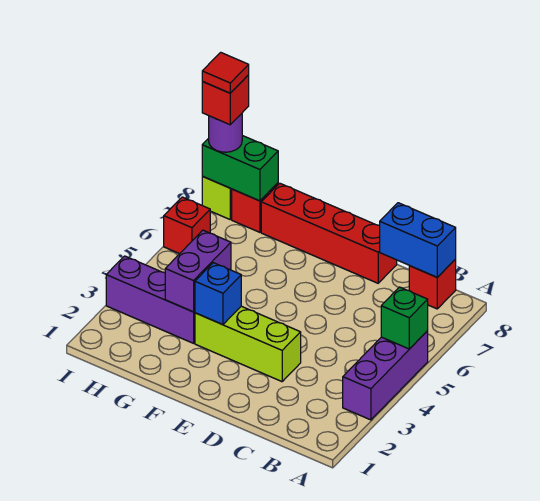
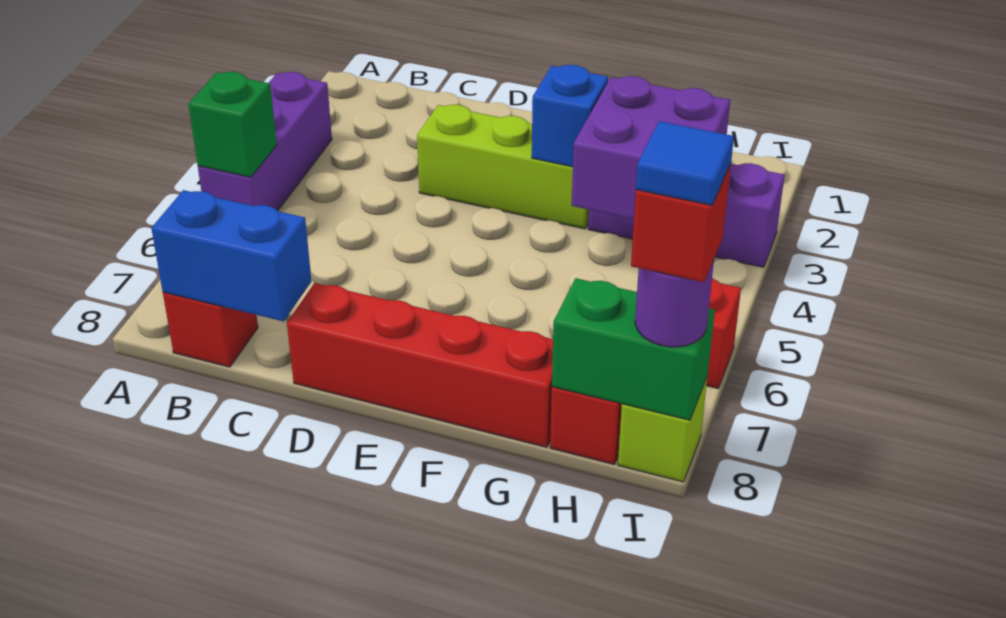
purple 1x2 brick [165,230,231,312] -> purple 2x2 brick [572,76,730,219]
red 1x1 tile [202,52,249,93] -> blue 1x1 tile [636,121,734,205]

